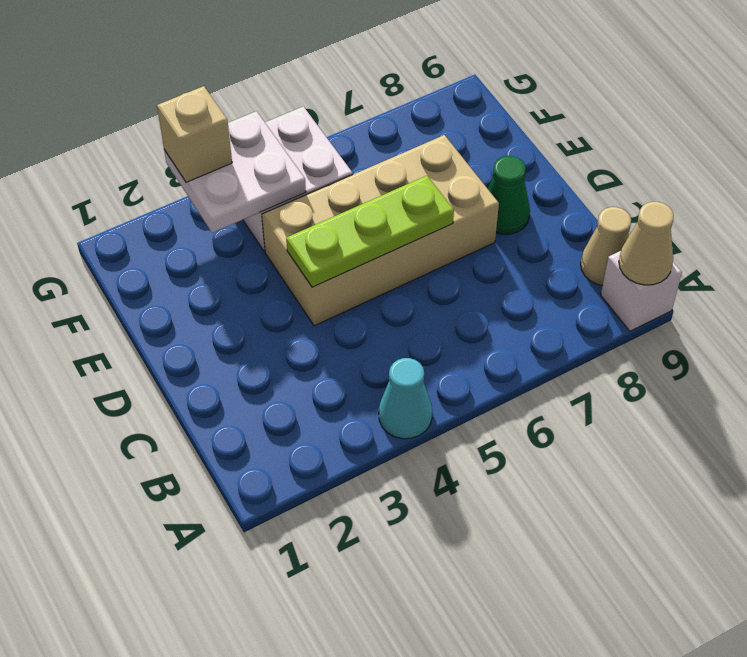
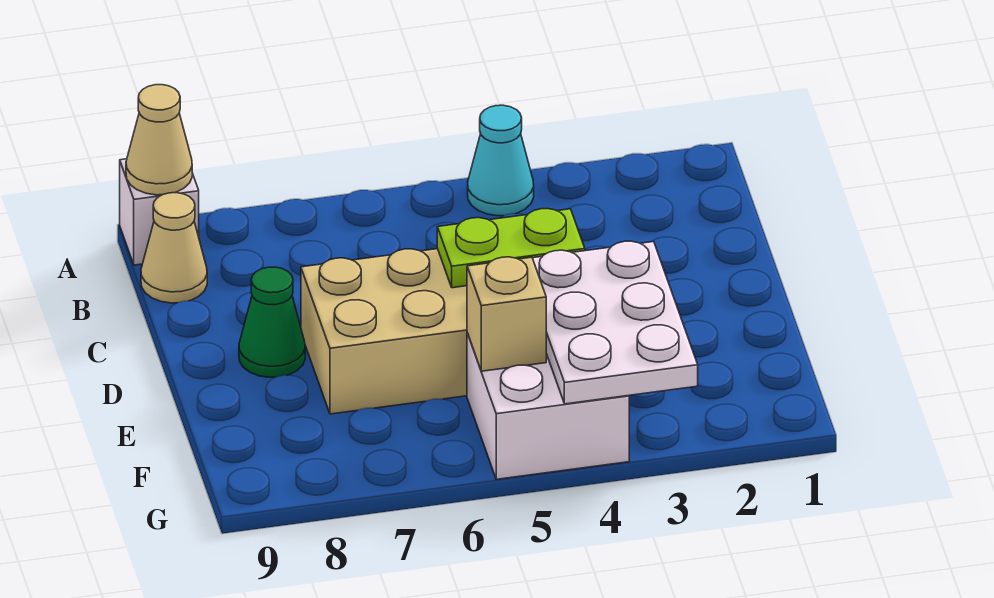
lime 1x3 plate [286,176,454,287] -> lime 1x2 plate [437,209,585,288]
white 2x2 plate [164,111,306,233] -> white 2x3 plate [533,241,698,404]
tan 1x1 brick [157,86,232,182] -> tan 1x1 brick moved to [467,257,546,371]

